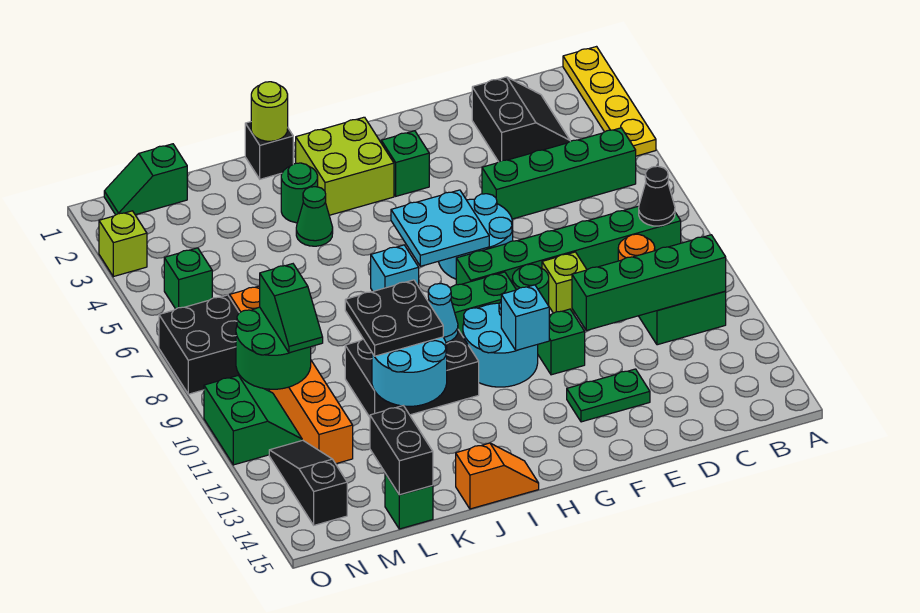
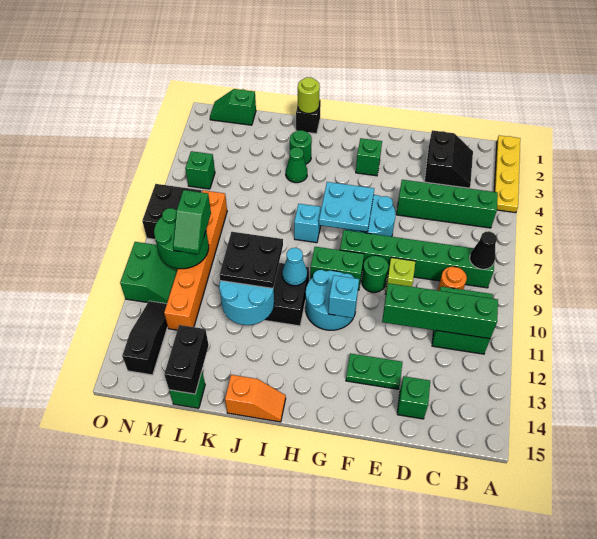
green 1x1 brick [538,309,585,375] -> green 1x1 brick moved to [397,376,430,419]
lime 2x2 brick [296,117,394,215] -> none
lime 1x1 brick [99,211,147,277] -> none

